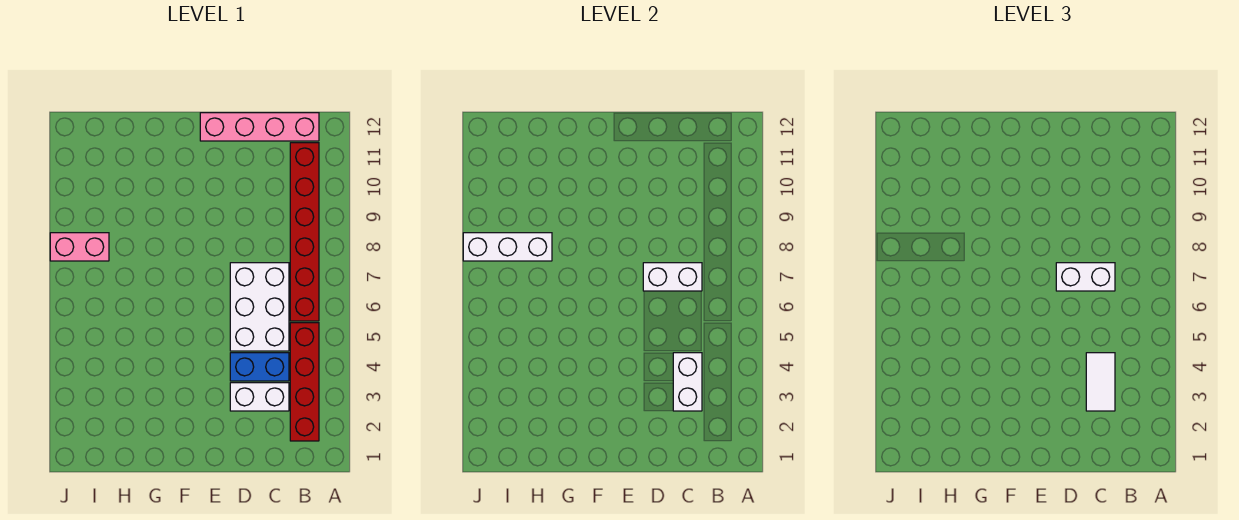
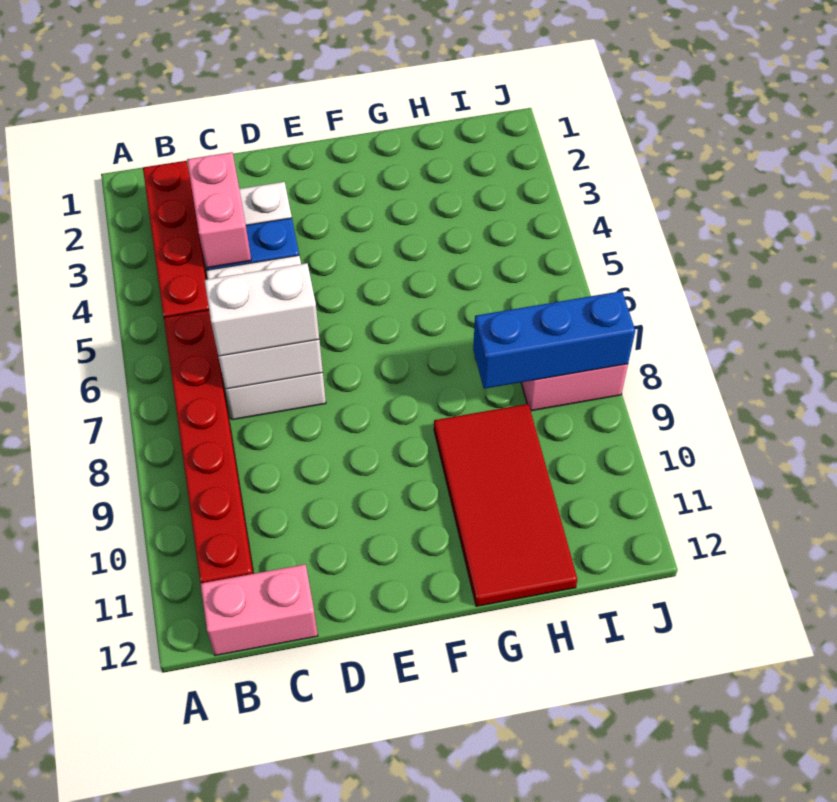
pink 1x4 brick [200,113,319,141] -> pink 1x2 brick [201,564,318,655]
white 1x2 brick [673,353,702,411] -> pink 1x2 brick [187,152,251,268]
white 1x2 tile [1086,353,1115,411] -> none
none -> red 2x4 tile [434,404,577,606]
white 1x3 brick [463,233,552,261] -> blue 1x3 brick [473,291,635,389]

